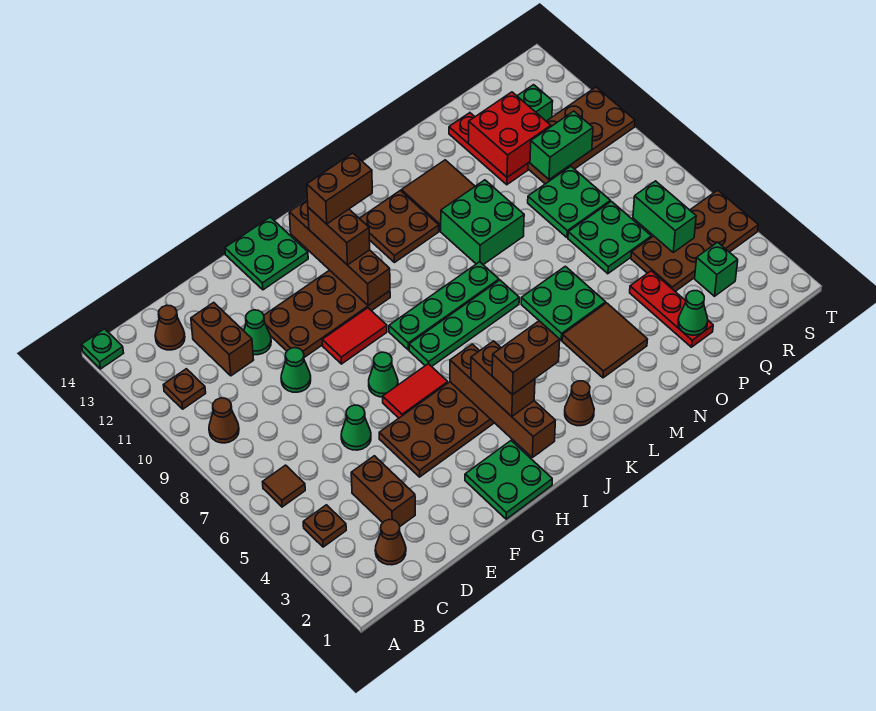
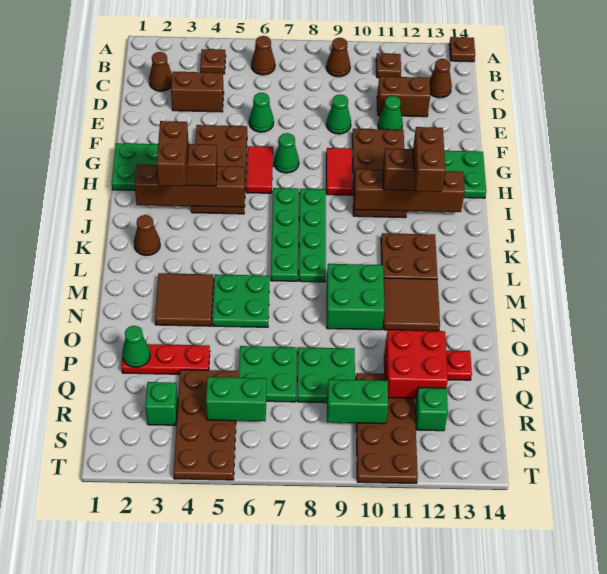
green 1x1 plate [82,329,123,369] -> brown 1x1 plate [449,37,475,62]
brown 1x1 tile [263,465,305,507] -> brown 1x1 cone [251,36,275,75]
green 1x2 brick [530,111,593,179] -> green 1x2 brick turned to [327,379,388,424]

